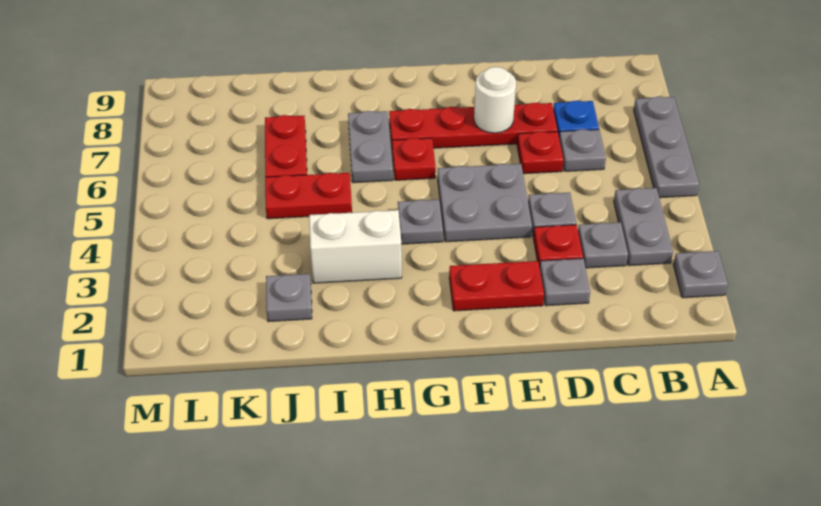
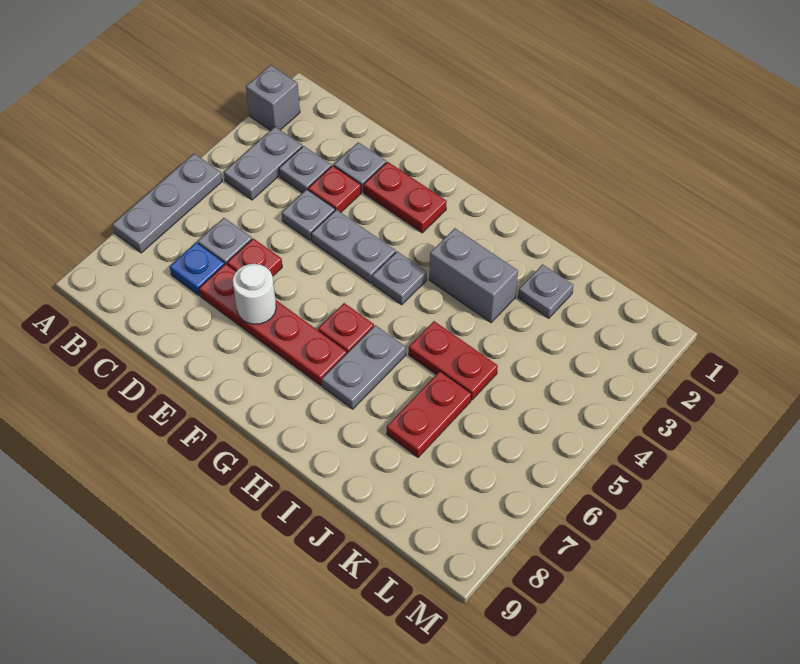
grey 1x1 plate [673,251,728,298] -> grey 1x1 brick [246,65,300,130]
grey 2x2 plate [438,164,532,242] -> grey 1x2 plate [311,210,396,283]
white 1x2 brick [309,210,402,283] -> grey 1x2 brick [429,228,518,322]

